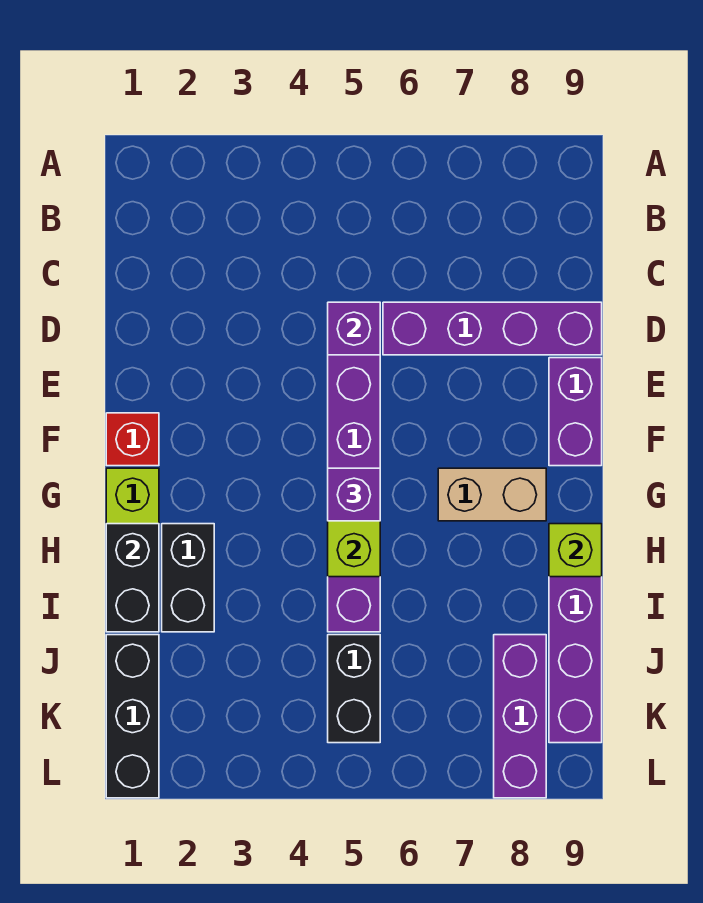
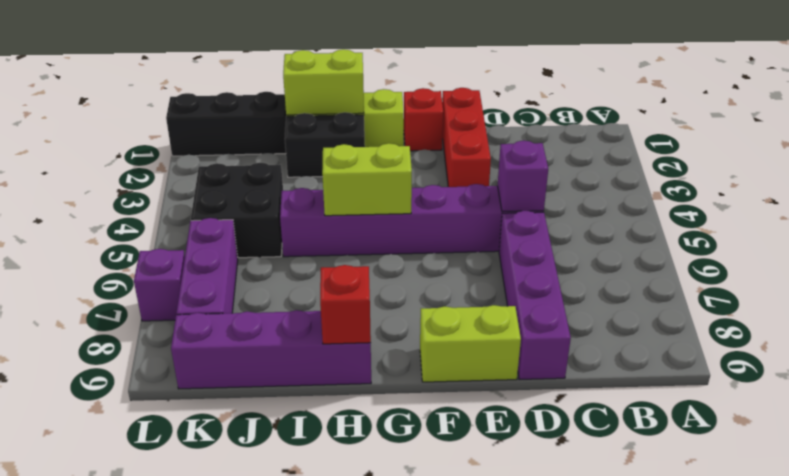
none -> red 1x3 brick [442,88,491,187]
purple 1x2 brick [549,358,602,466] -> lime 1x2 brick [420,305,521,382]
purple 1x1 brick [328,468,380,521] -> purple 1x1 brick moved to [134,249,185,321]
tan 1x2 brick [438,468,546,521] -> none
black 1x2 brick [106,524,159,632] -> lime 1x2 brick [283,49,364,115]
lime 1x1 brick [549,524,602,577] -> red 1x1 brick [320,265,371,344]
black 1x2 brick [328,635,380,743] -> black 2x2 brick [191,163,283,258]
purple 1x3 brick [494,635,546,798] -> purple 1x3 brick turned to [176,218,238,315]

